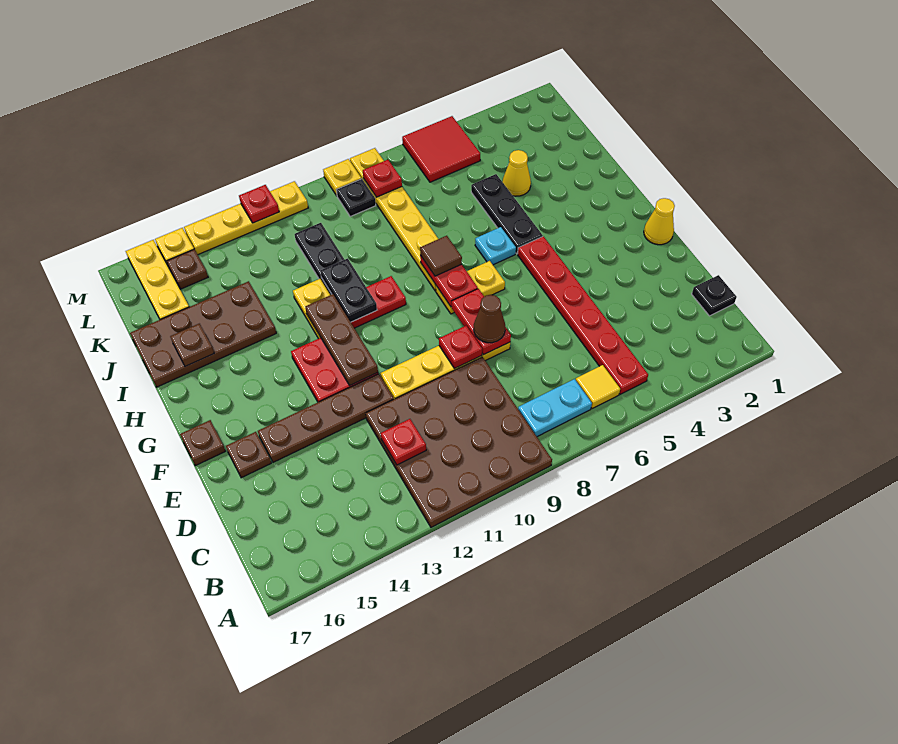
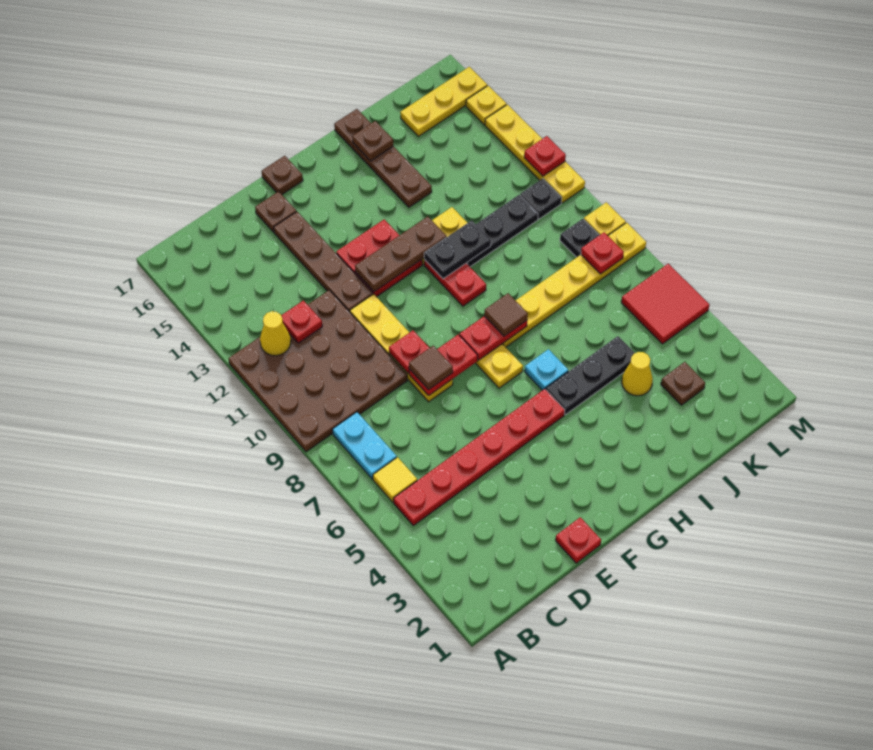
black 1x1 plate [692,275,737,316] -> black 1x1 plate moved to [520,179,562,219]
none -> red 1x1 plate [556,517,601,563]
brown 1x1 cone [474,295,505,343] -> brown 1x1 tile [409,346,453,390]
yellow 1x1 cone [644,198,675,245] -> yellow 1x1 cone moved to [260,311,291,356]
brown 2x4 plate [130,281,276,387] -> brown 1x4 plate [334,109,432,207]
brown 1x1 plate [167,249,208,289] -> brown 1x1 plate moved to [661,362,705,405]

